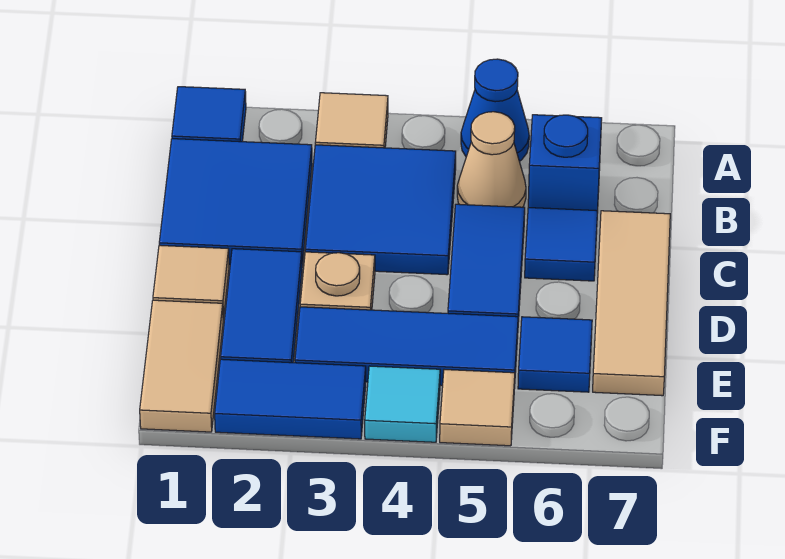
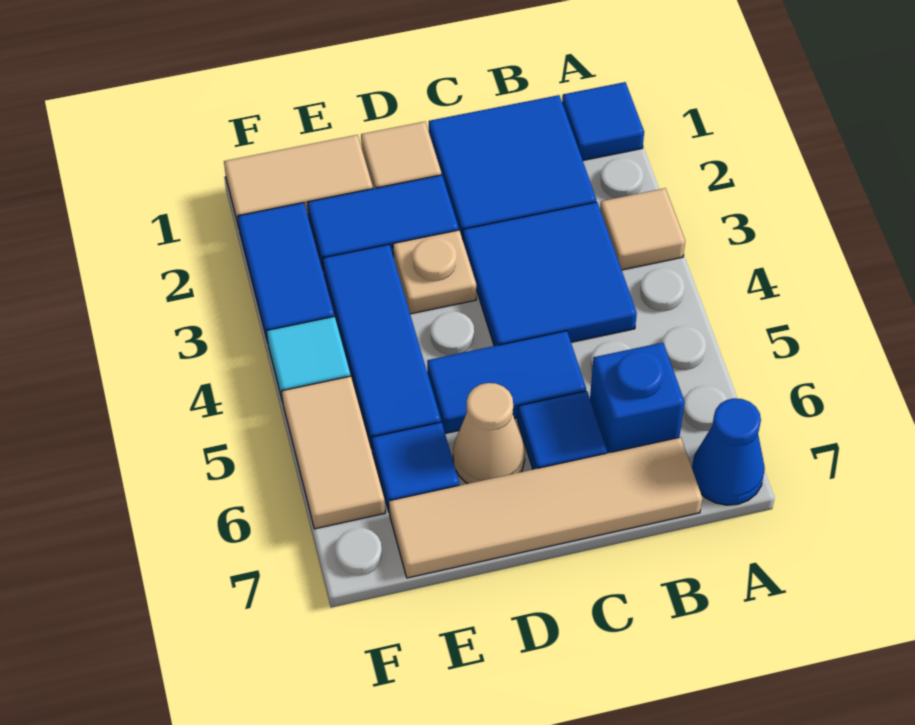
blue 1x1 cone [461,59,529,161] -> blue 1x1 cone moved to [692,398,765,505]
tan 1x1 cone [457,112,526,207] -> tan 1x1 cone moved to [453,383,525,484]
tan 1x3 tile [593,211,670,396] -> tan 1x4 tile [389,437,702,578]
tan 1x1 tile [440,370,515,446] -> tan 1x2 tile [282,376,385,529]

